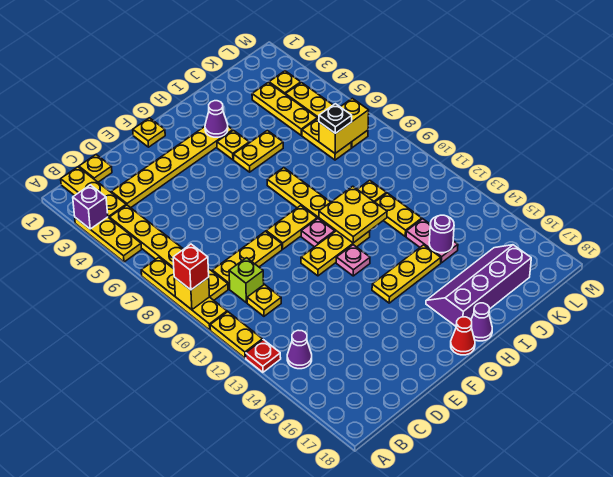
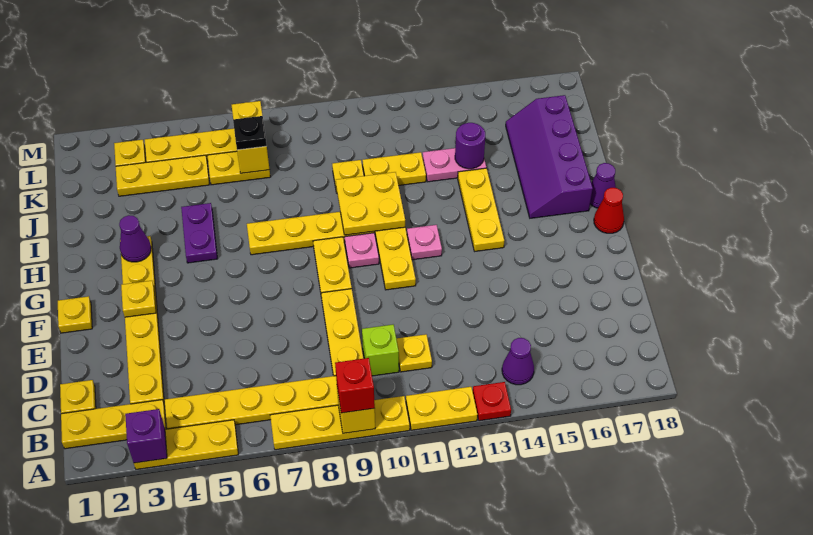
yellow 1x1 plate [217,130,249,160] -> yellow 1x1 plate moved to [121,281,156,317]
yellow 1x2 plate [234,130,283,172] -> purple 1x2 plate [181,203,217,263]

